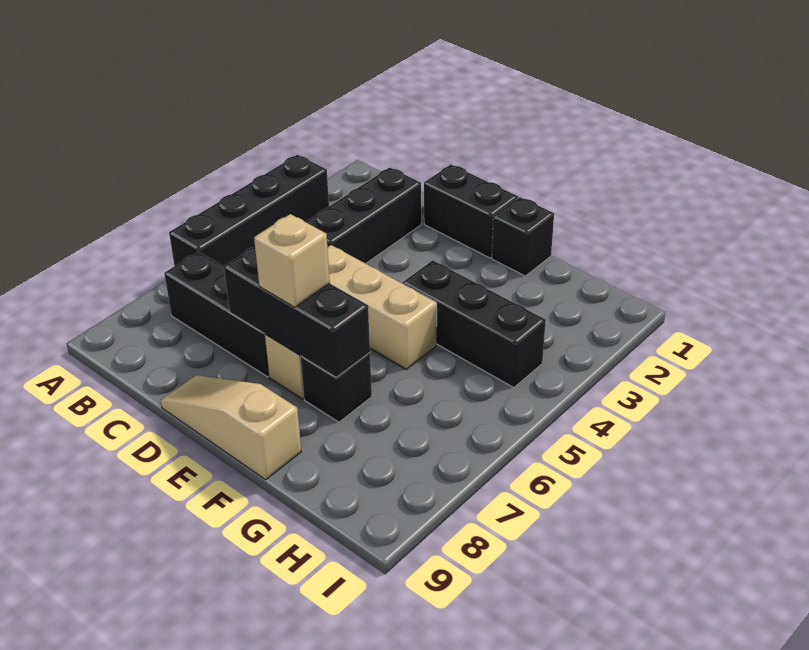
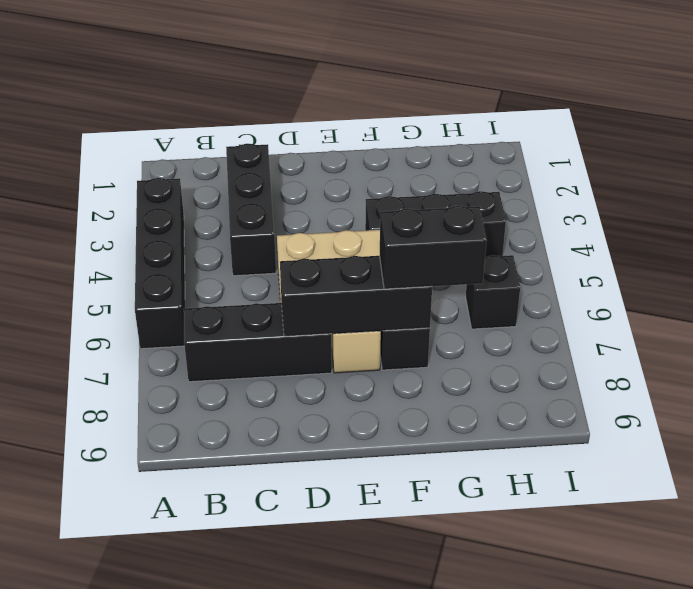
black 1x2 brick [424,165,518,258] -> black 1x2 brick moved to [380,206,487,289]
tan 1x3 slope [161,375,301,480] -> none
tan 1x1 brick [254,214,330,307] -> none
black 1x1 brick [492,197,554,276] -> black 1x1 brick moved to [466,255,520,329]

